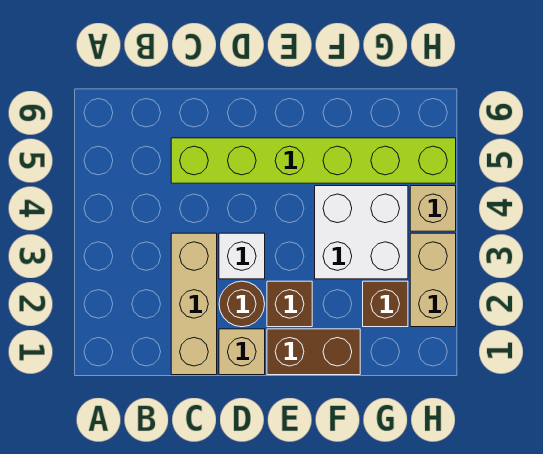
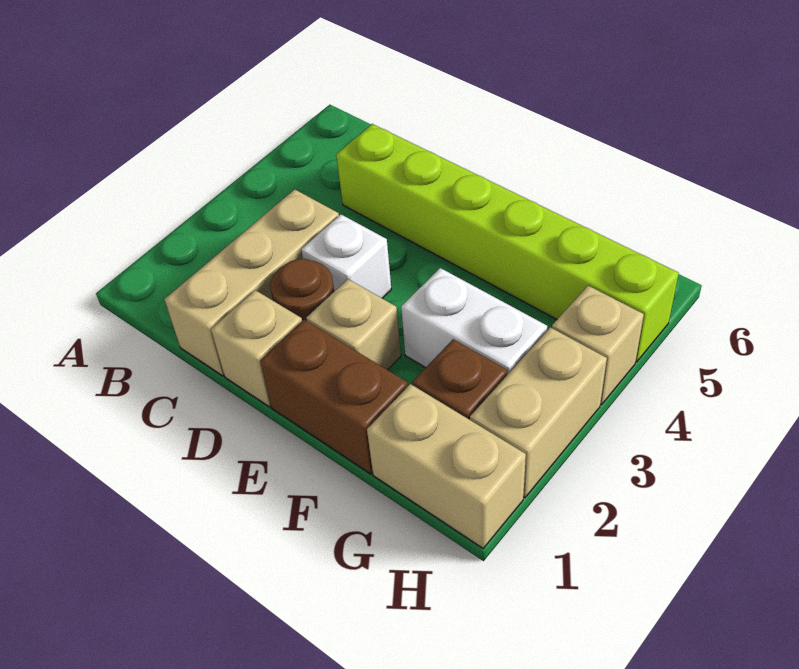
brown 1x1 brick [267,281,312,327] -> tan 1x1 brick [306,279,401,370]
white 2x2 brick [315,186,408,279] -> white 1x2 brick [401,268,547,375]
none -> tan 1x2 brick [367,384,526,548]

